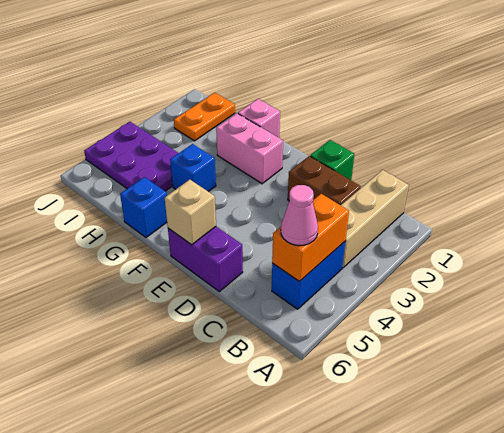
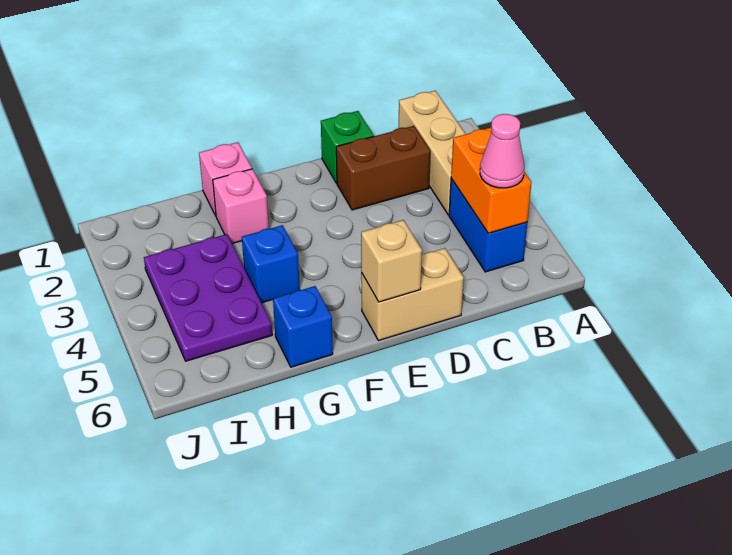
purple 1x2 brick [168,227,243,292] -> tan 1x2 brick [361,248,464,341]
pink 1x2 brick [216,113,283,184] -> pink 1x1 brick [213,169,269,244]
purple 2x3 plate [84,122,178,191] -> purple 2x3 plate turned to [144,234,272,361]
orange 1x2 plate [174,93,235,141] -> none

